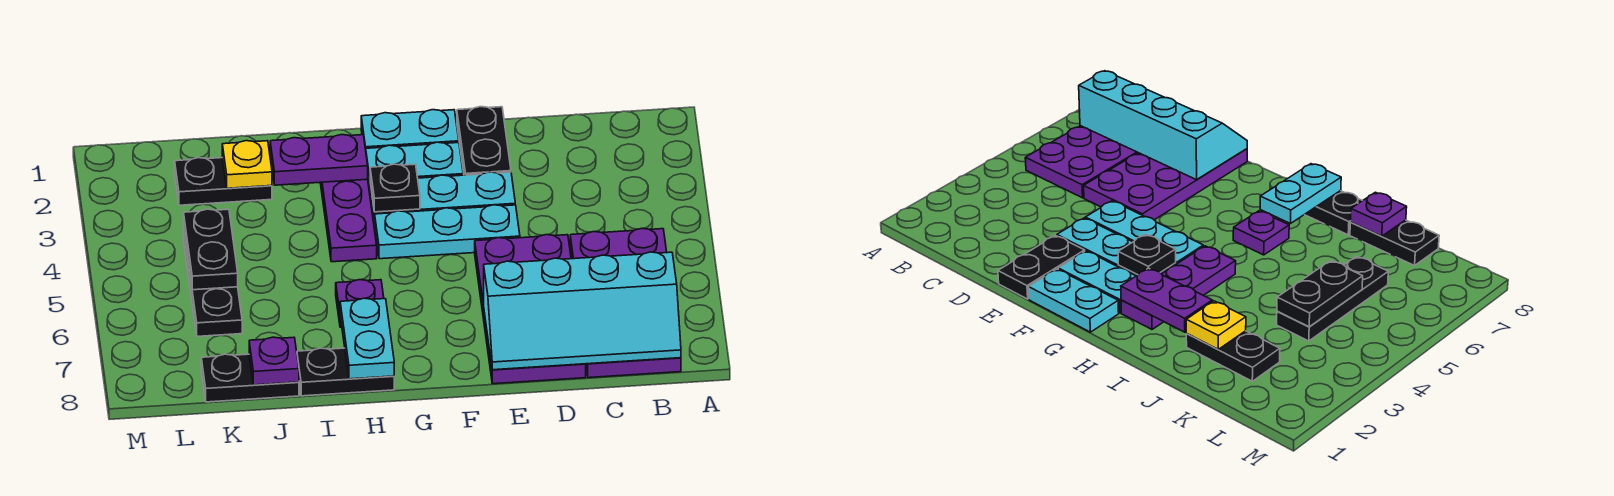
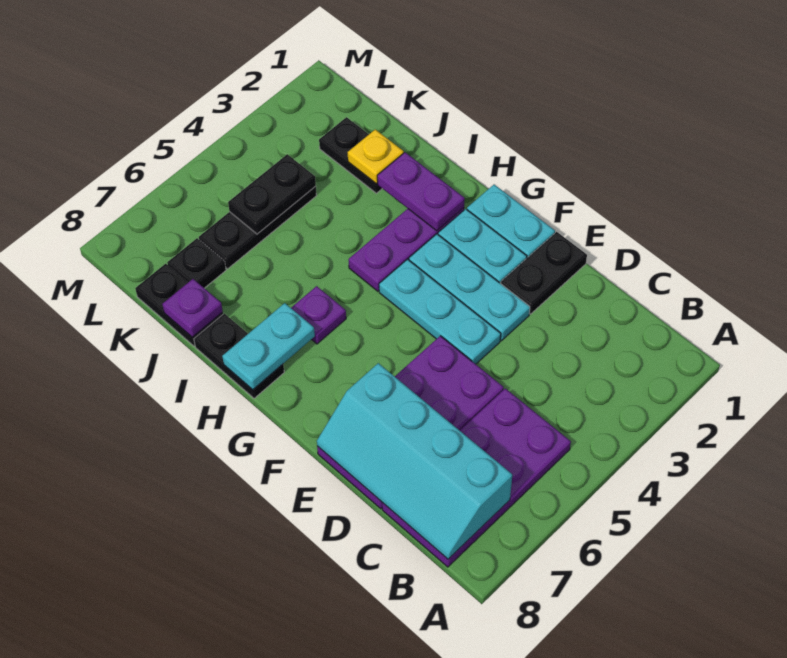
black 1x1 plate [370,164,420,212] -> black 1x1 plate moved to [167,238,226,288]

